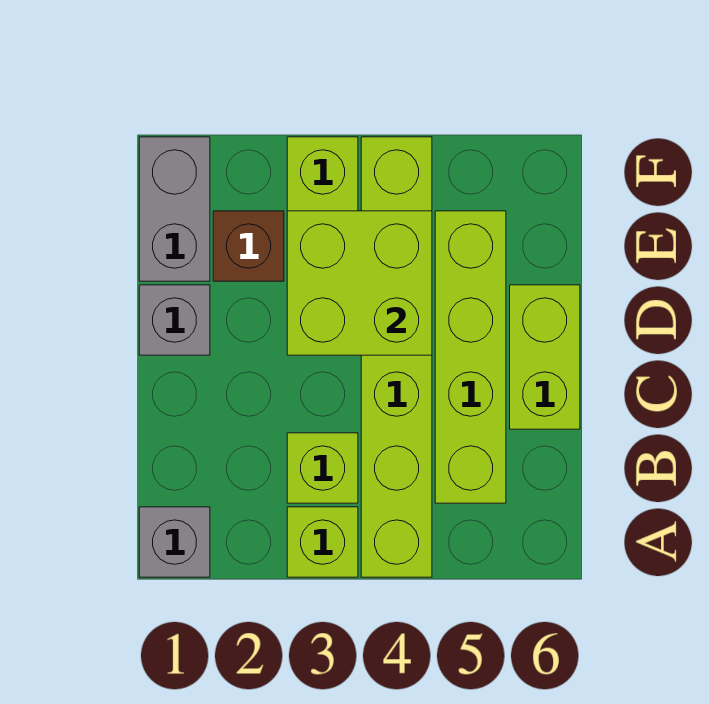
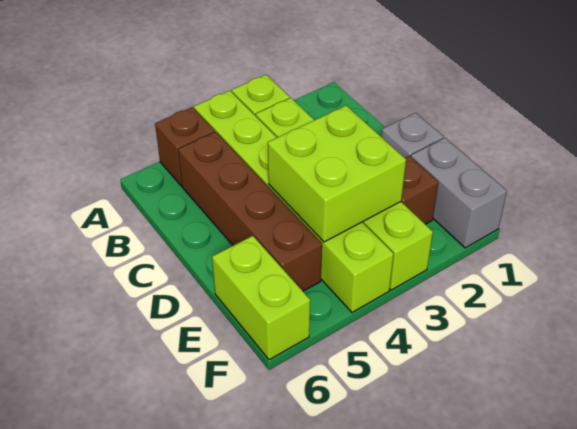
grey 1x1 brick [139,507,210,577] -> none
none -> brown 1x1 brick [155,107,215,186]
lime 1x4 brick [435,211,506,503] -> brown 1x4 brick [178,132,322,291]
lime 1x2 brick [510,285,580,429] -> lime 1x2 brick moved to [212,236,310,360]

